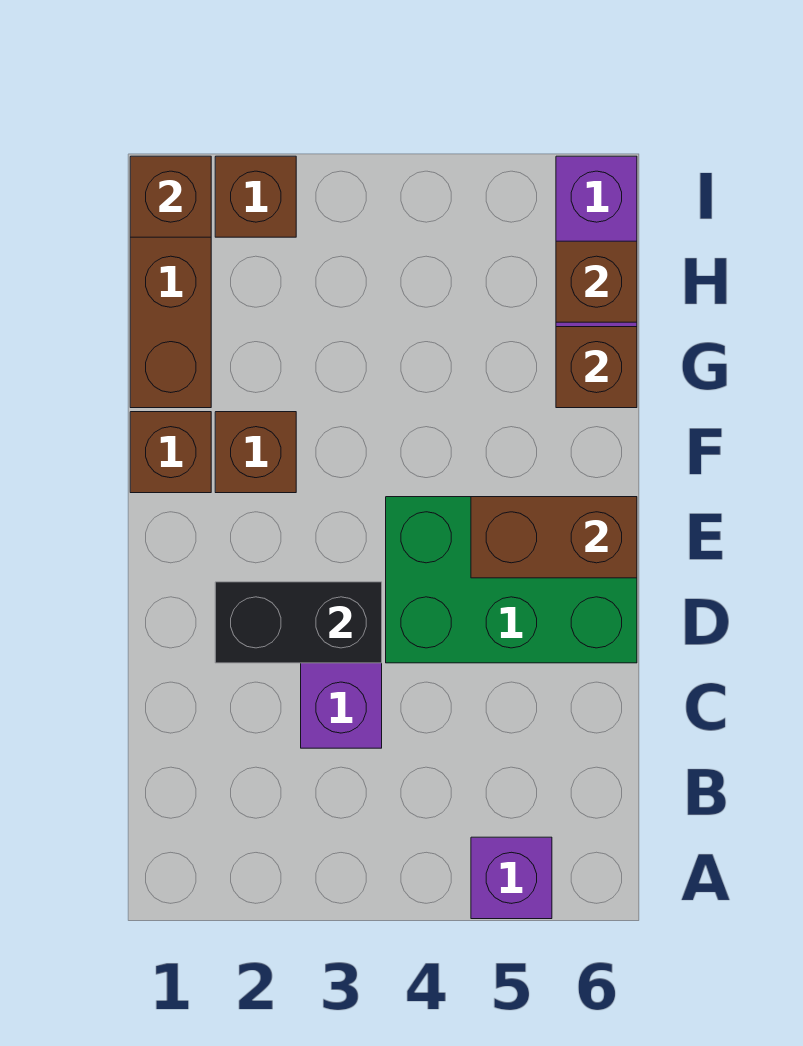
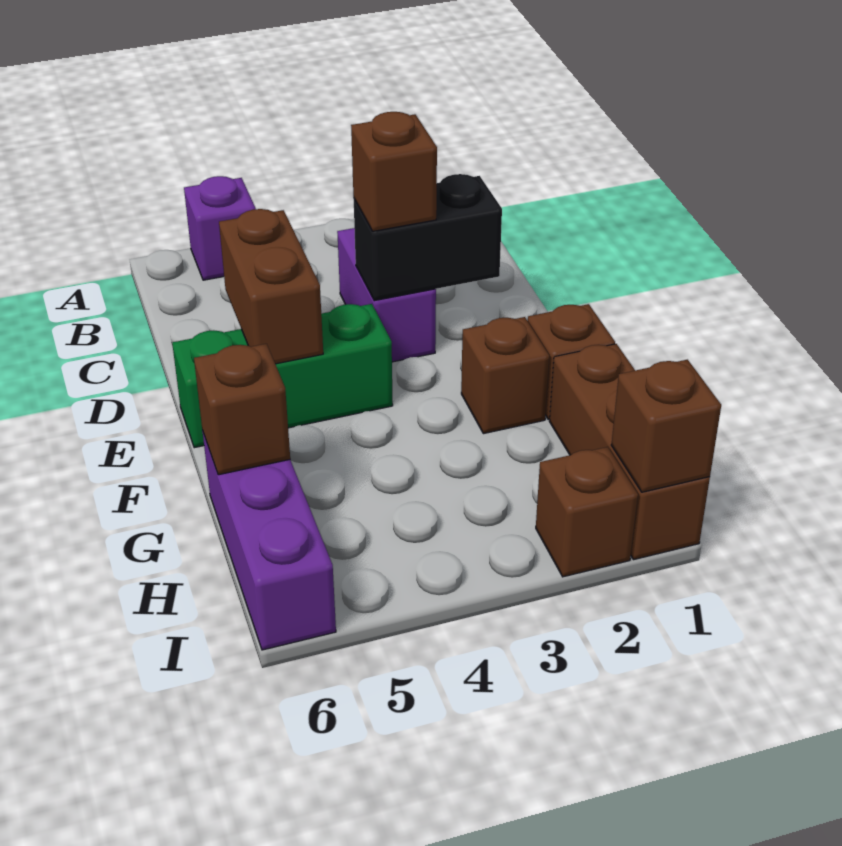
green 2x3 brick [386,497,637,663] -> green 1x3 brick [172,304,393,448]
brown 1x2 brick [471,497,637,578] -> brown 1x2 brick turned to [219,209,323,364]
brown 1x1 brick [556,241,637,322] -> brown 1x1 brick moved to [351,112,437,231]

